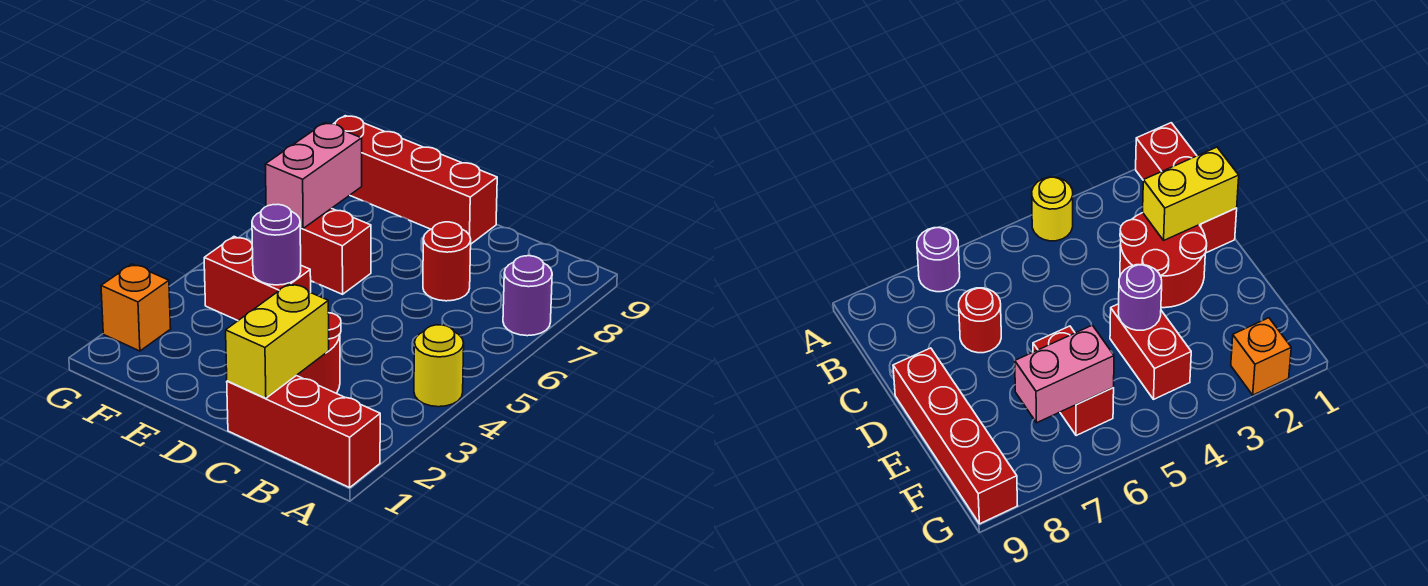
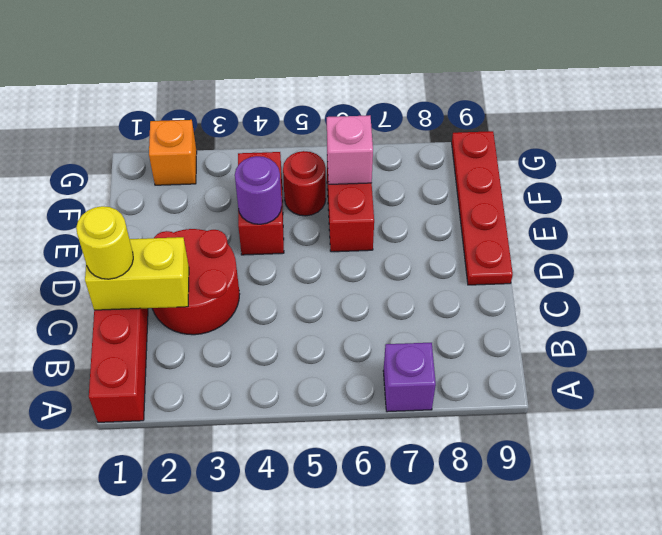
yellow 1x1 round brick [414,325,464,407] -> yellow 1x1 round brick moved to [76,206,133,279]
purple 1x1 round brick [503,256,552,336] -> purple 1x1 brick [383,343,436,412]
red 1x1 round brick [423,222,471,301] -> red 1x1 round brick moved to [283,151,326,216]
red 1x4 brick [334,116,497,244] -> red 1x4 plate [452,131,513,285]
pink 1x2 brick [265,123,362,228] -> pink 1x1 brick [327,115,373,184]

